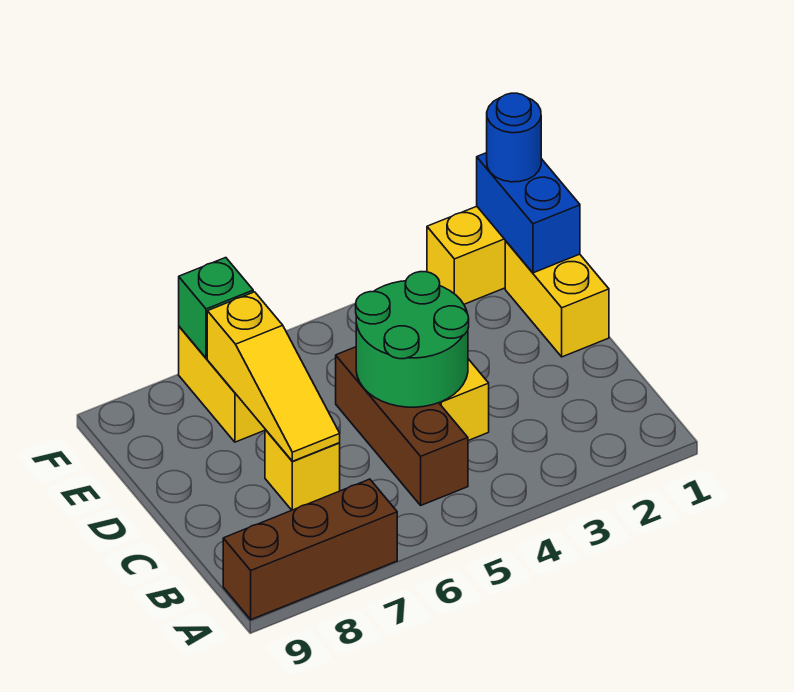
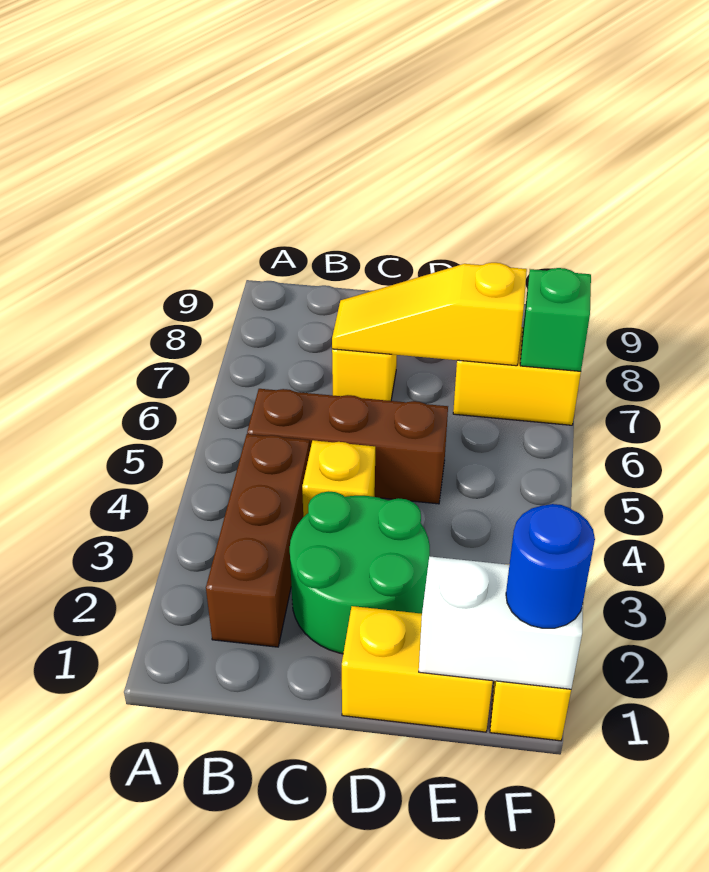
brown 1x3 brick [223,479,397,620] -> brown 1x3 brick moved to [206,434,310,647]
green 2x2 round brick [356,272,469,407] -> green 2x2 round brick moved to [290,491,430,654]
blue 1x2 brick [477,153,580,273] -> white 1x2 brick [419,556,583,689]

